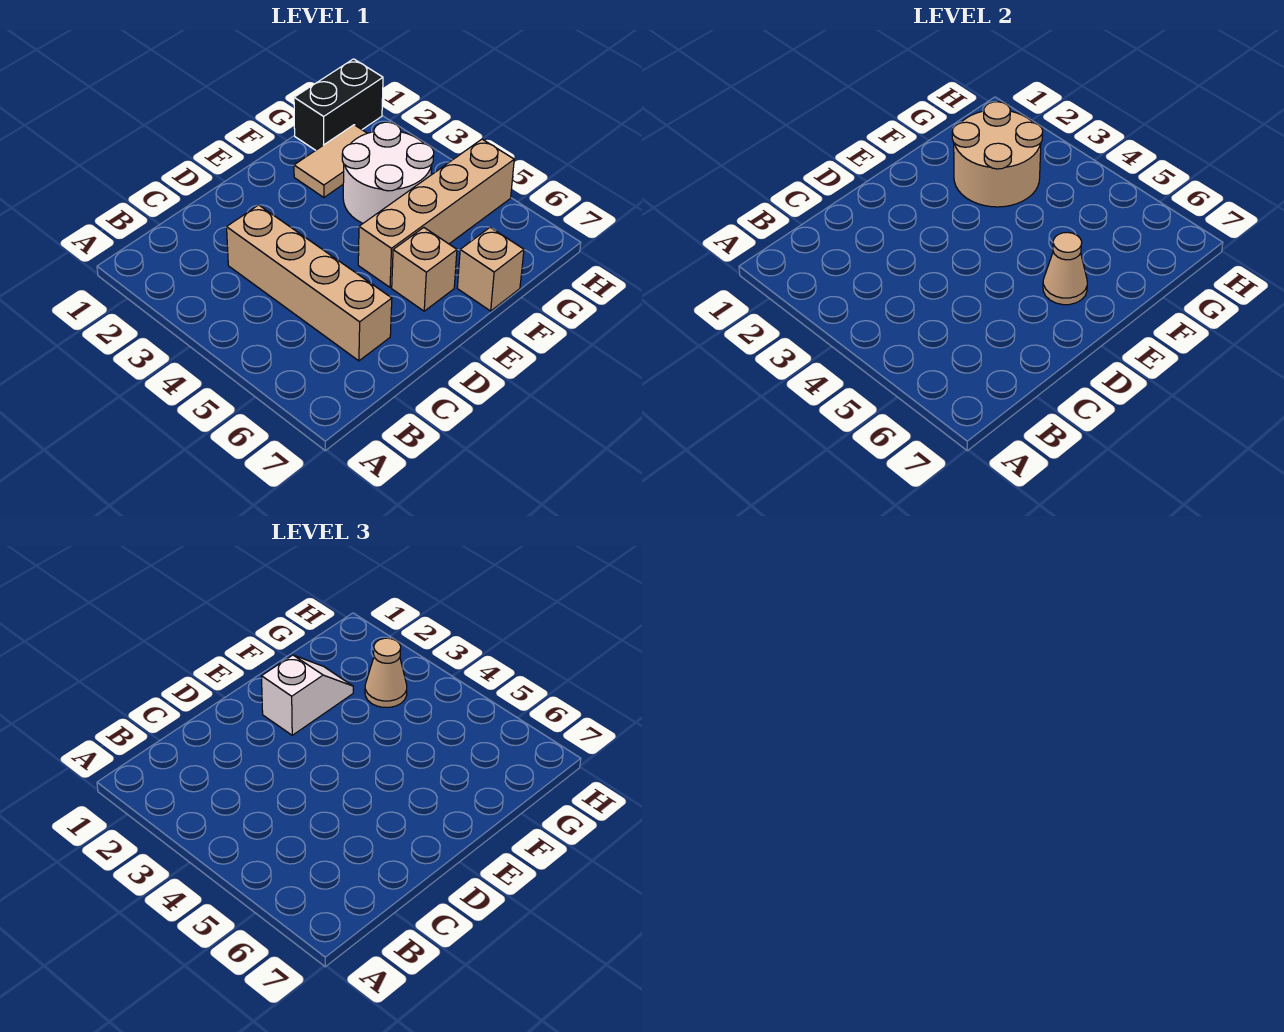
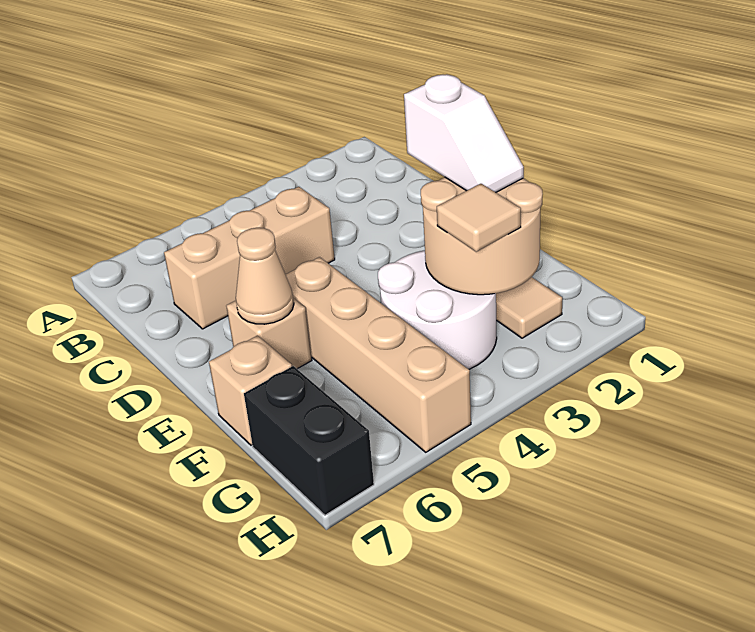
tan 1x4 brick [227,205,392,361] -> tan 1x3 brick [164,187,335,329]
black 1x2 brick [294,59,383,150] -> black 1x2 brick moved to [244,366,374,515]
tan 1x1 cone [365,638,407,707] -> tan 1x1 tile [437,184,521,252]

